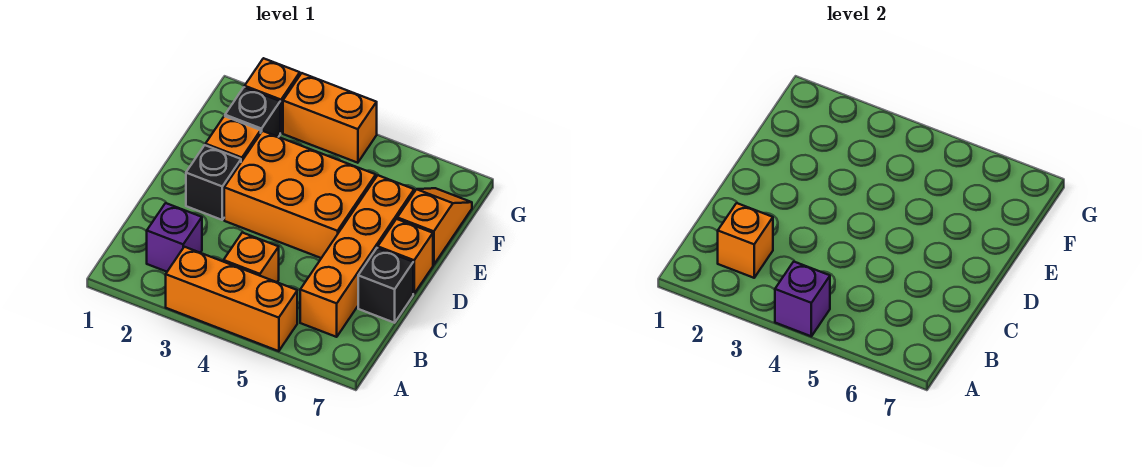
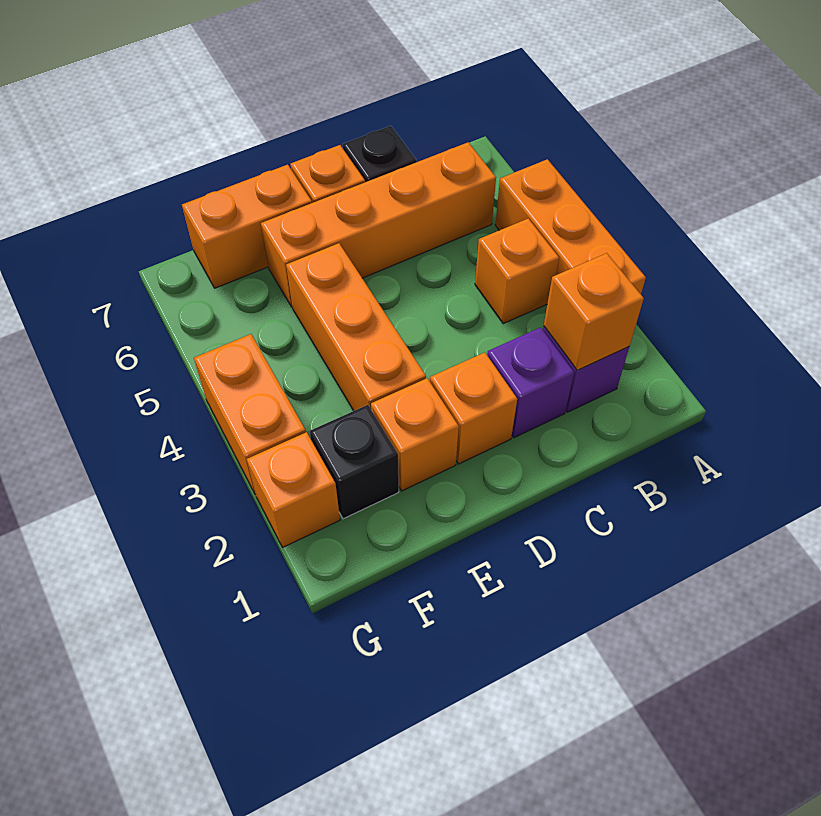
purple 1x1 brick [775,262,830,336] -> purple 1x1 brick moved to [487,327,574,438]
black 1x1 brick [186,145,241,220] -> orange 1x1 brick [430,352,517,464]
orange 2x3 brick [224,131,376,258] -> orange 1x3 brick [286,243,426,411]
orange 1x2 slope [397,188,472,265] -> orange 1x2 brick [182,165,312,288]

